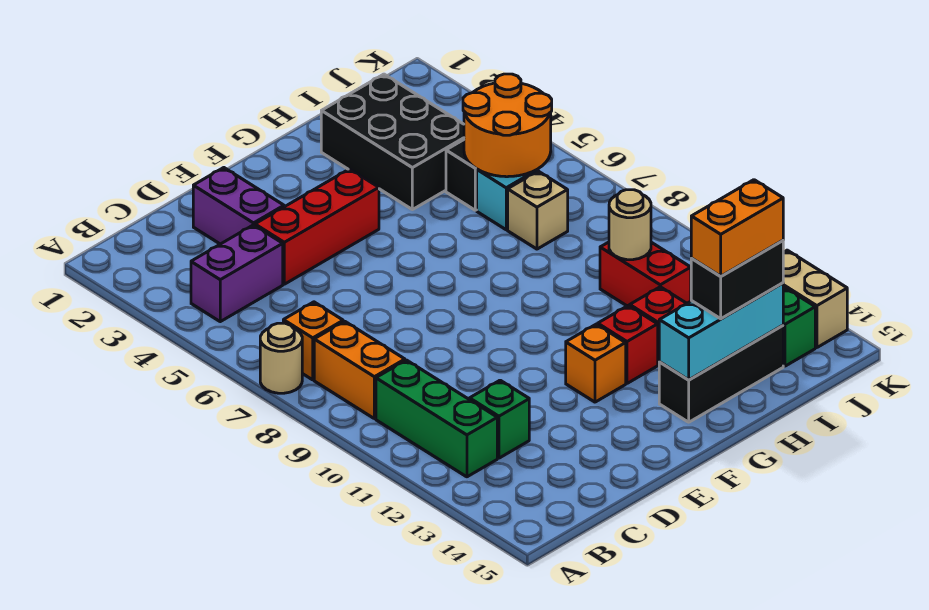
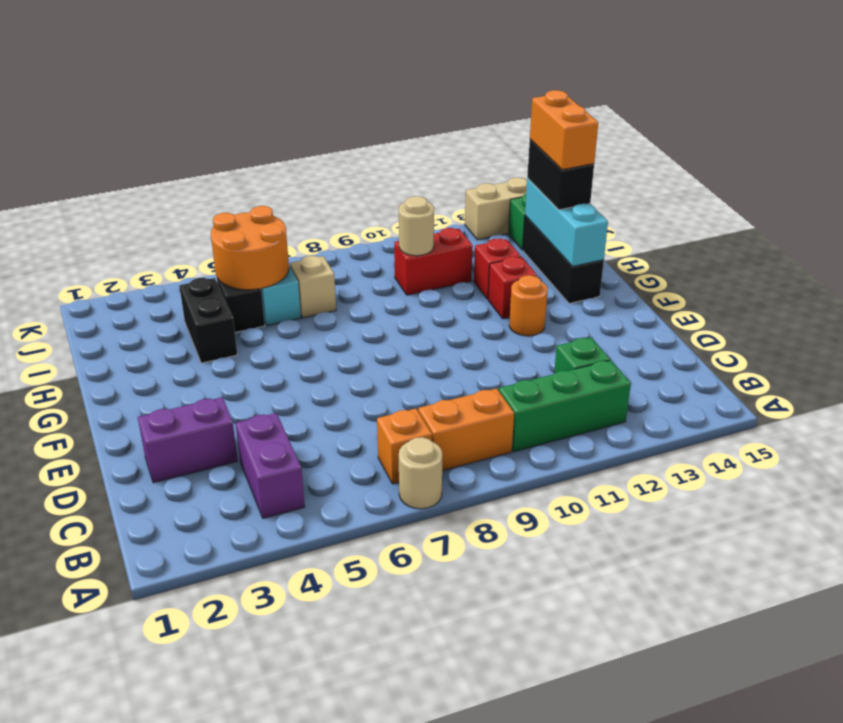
red 1x3 brick [255,169,379,284] -> none
orange 1x1 brick [566,324,626,402] -> orange 1x1 round brick [509,275,548,336]
black 2x3 brick [321,74,464,210] -> black 1x2 brick [179,278,237,363]

